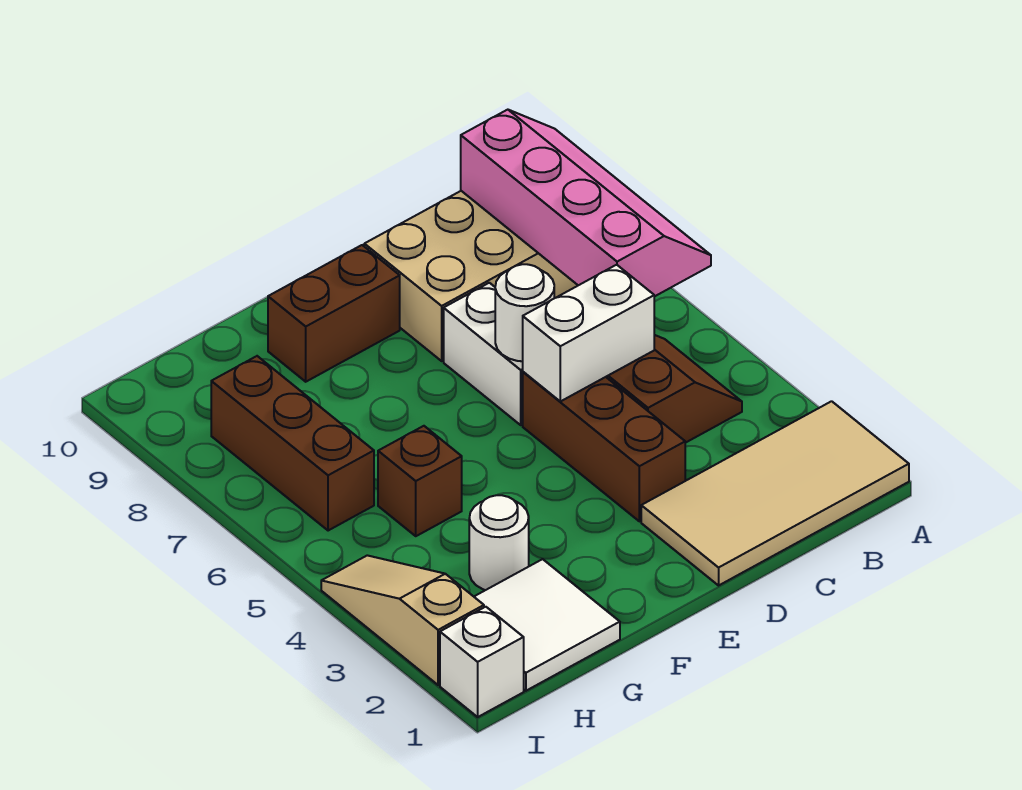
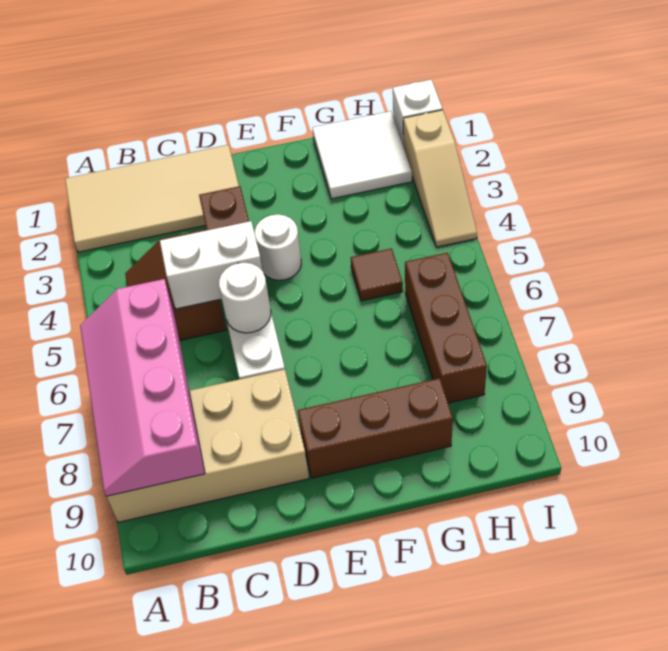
brown 1x2 brick [268,245,400,382] -> brown 1x3 brick [298,378,453,478]
white 1x1 round brick [469,495,529,590] -> white 1x1 round brick moved to [255,214,301,280]
brown 1x1 brick [378,426,462,536] -> brown 1x1 tile [351,248,403,301]

